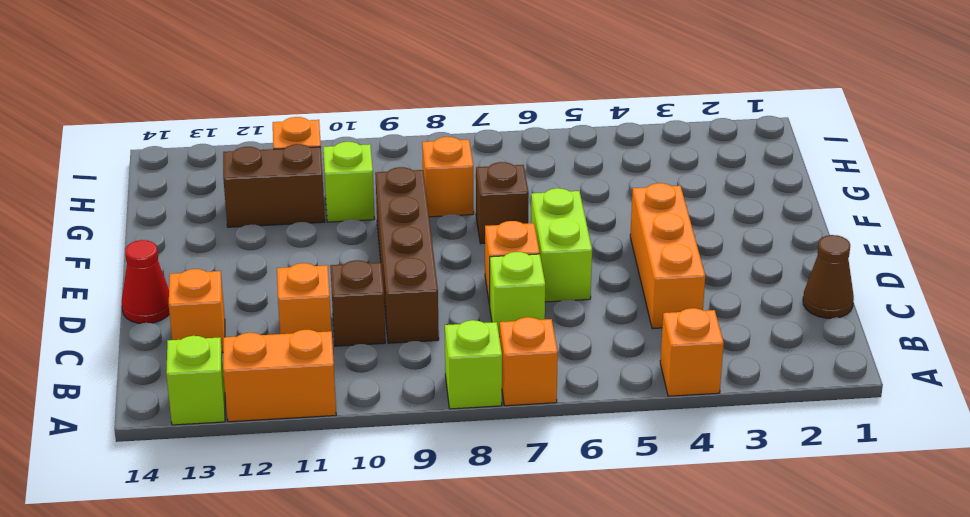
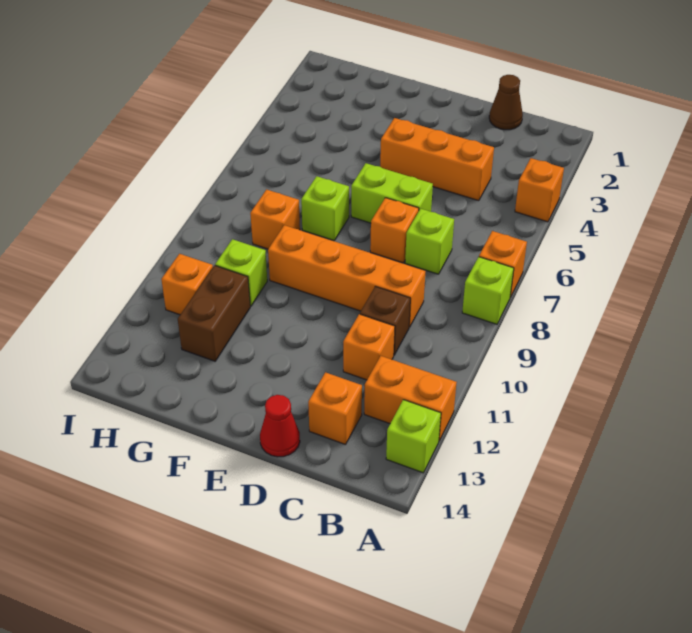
orange 1x2 brick [223,330,336,422] -> orange 1x2 brick turned to [364,356,457,441]
brown 1x4 brick [375,167,439,343] -> orange 1x4 brick [268,225,426,327]
brown 1x1 brick [476,162,529,244] -> lime 1x1 brick [301,176,349,241]

